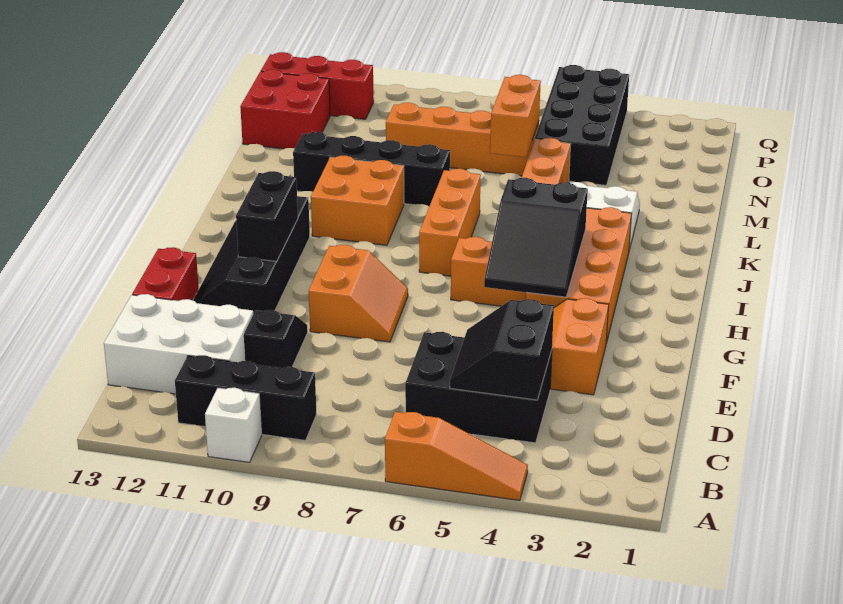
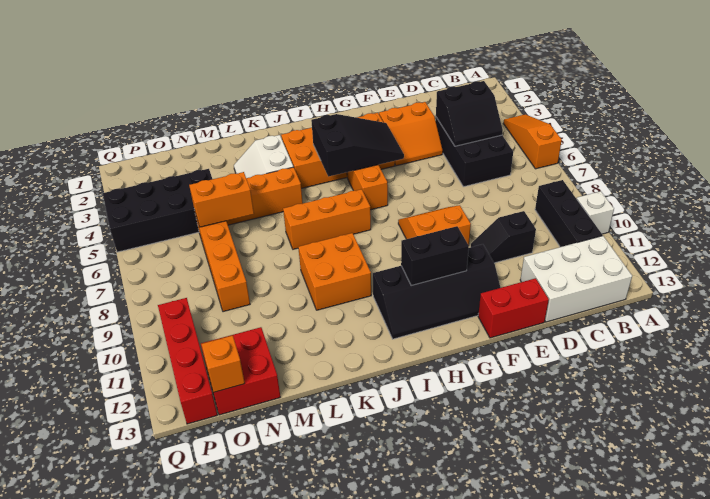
white 2x3 brick [104,294,253,394] -> white 2x3 brick turned to [520,236,632,322]
black 1x4 brick [293,132,450,206] -> none
none -> orange 1x1 brick [201,335,245,392]
red 1x3 brick [261,52,374,119] -> red 1x4 brick [158,298,217,424]

